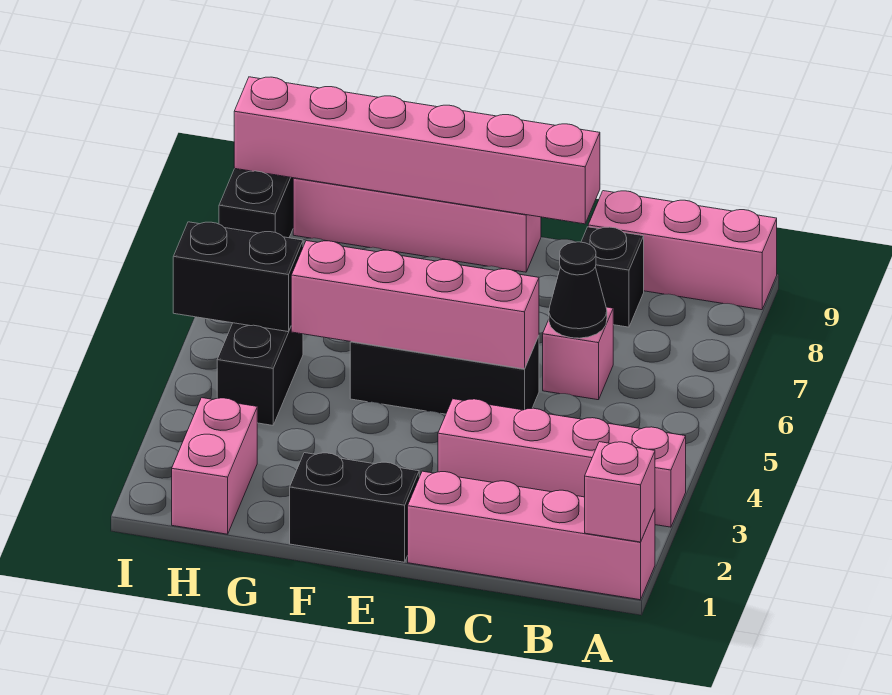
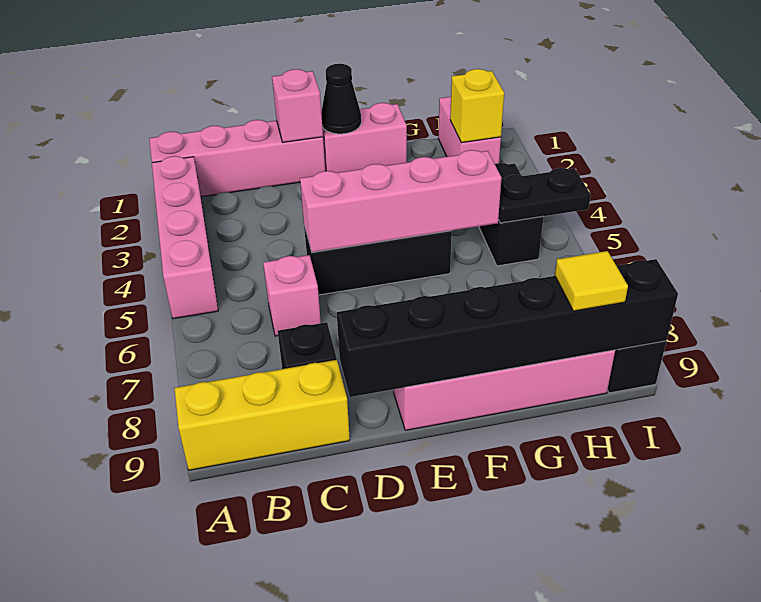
pink 1x1 brick [585,442,655,542] -> pink 1x1 brick moved to [272,69,323,142]
pink 1x4 brick [438,399,686,527] -> pink 1x4 brick turned to [152,156,218,319]
pink 1x3 brick [588,191,777,310] -> yellow 1x3 brick [175,360,350,470]
black 1x1 cone [549,242,607,338] -> black 1x1 cone moved to [321,64,361,134]
pink 1x6 brick [234,77,600,224] -> black 1x6 brick [337,259,678,397]
black 1x2 brick [290,453,419,562] -> pink 1x2 brick [322,103,407,173]
none -> yellow 1x1 brick [450,69,504,143]
black 1x2 brick [173,222,303,332] -> black 1x2 plate [498,168,591,223]
none -> yellow 1x1 tile [555,251,628,311]

